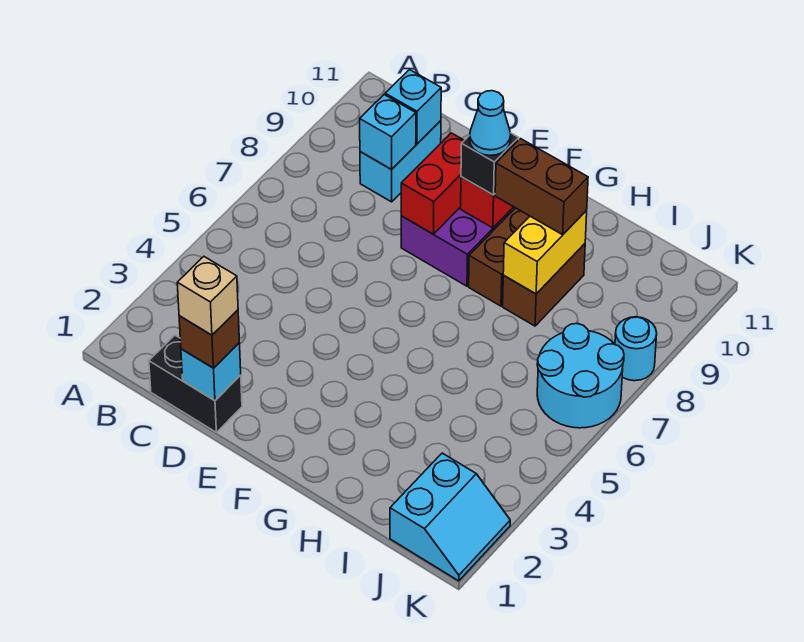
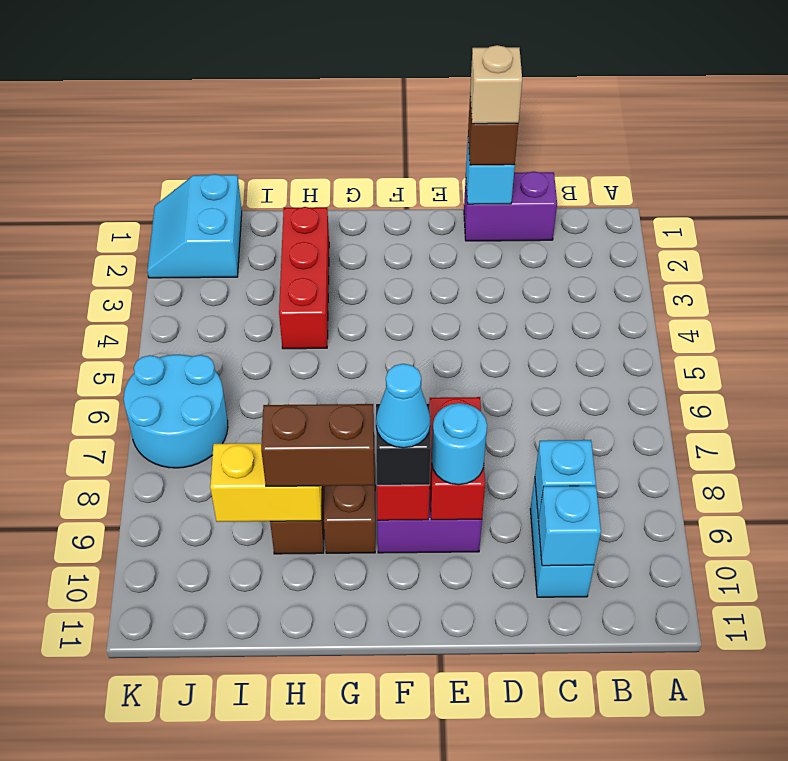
black 1x2 brick [149,335,242,432] -> purple 1x2 brick [464,171,557,241]
none -> red 1x3 brick [279,207,329,349]
yellow 1x2 brick [503,211,587,294] -> yellow 1x2 brick turned to [210,443,322,522]
cyan 1x1 round brick [615,317,657,381] -> cyan 1x1 round brick moved to [432,403,487,485]

